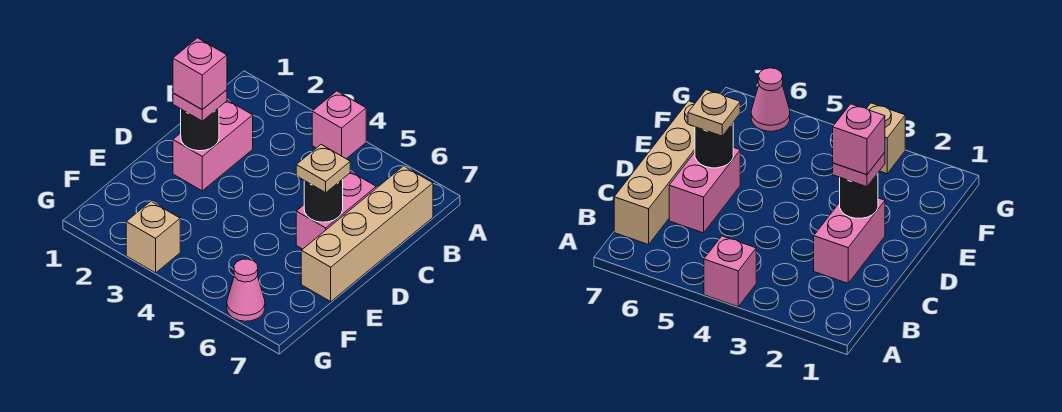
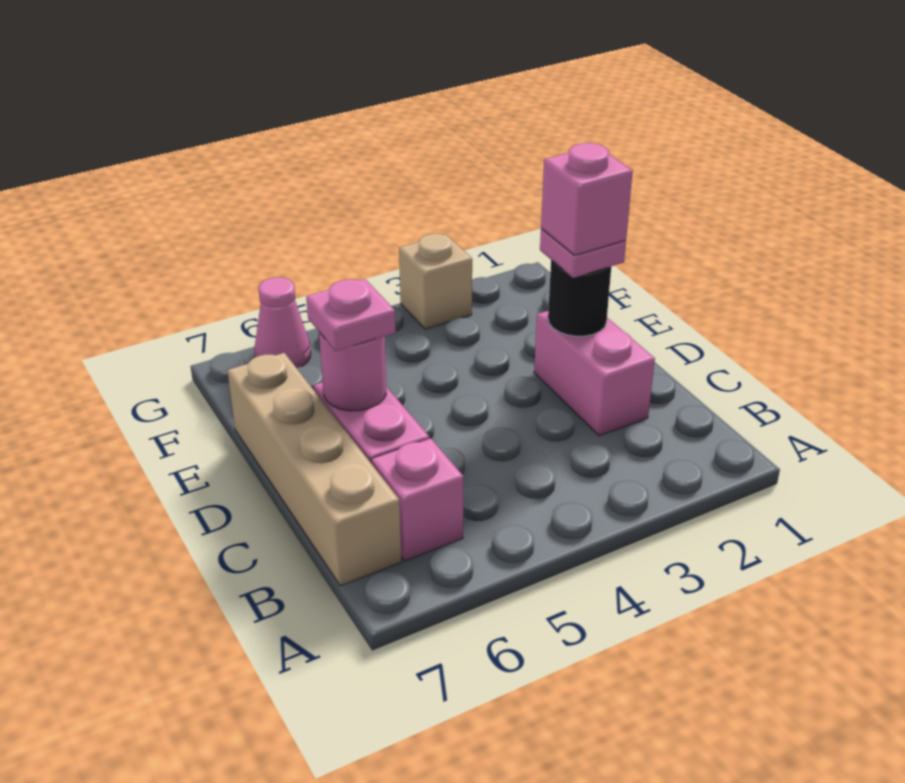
pink 1x1 brick [312,91,366,159] -> pink 1x1 brick moved to [372,438,463,561]
black 1x1 round brick [304,179,343,222] -> pink 1x1 round brick [319,332,386,411]
tan 1x1 plate [296,145,350,193] -> pink 1x1 plate [306,279,396,351]

